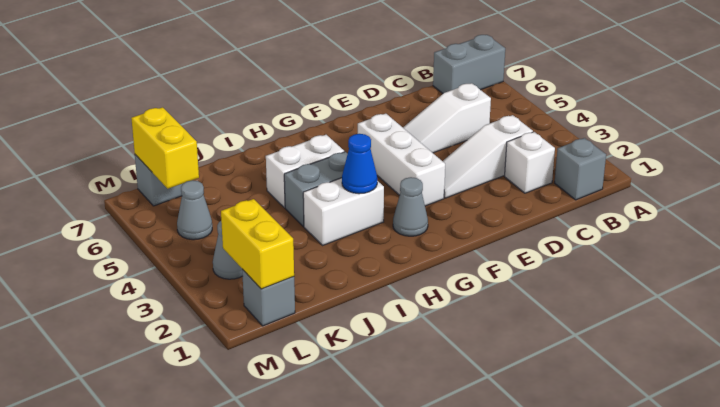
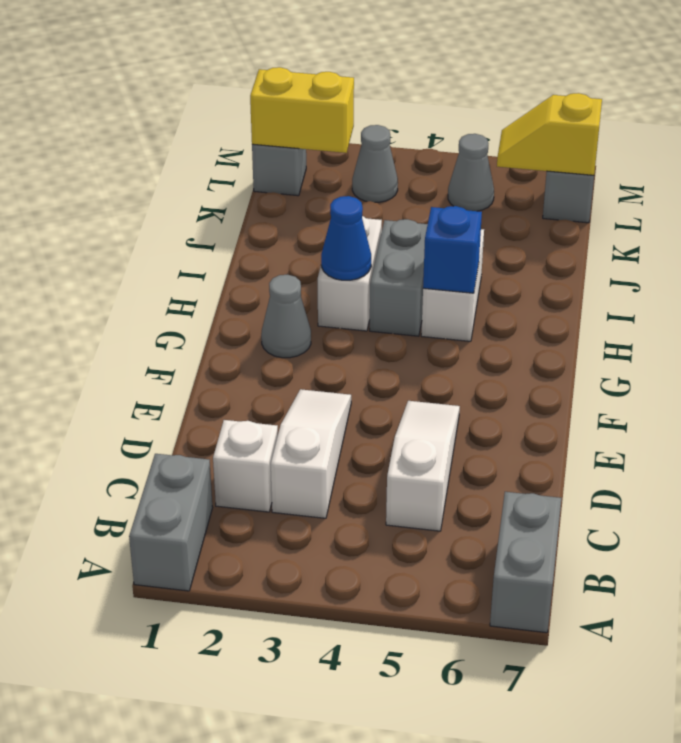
grey 1x1 brick [555,138,606,200] -> grey 1x2 brick [129,454,213,591]
white 1x3 brick [358,114,445,206] -> none
none -> blue 1x1 brick [423,206,482,293]
yellow 1x2 brick [131,107,199,189] -> yellow 1x2 slope [497,93,602,175]

